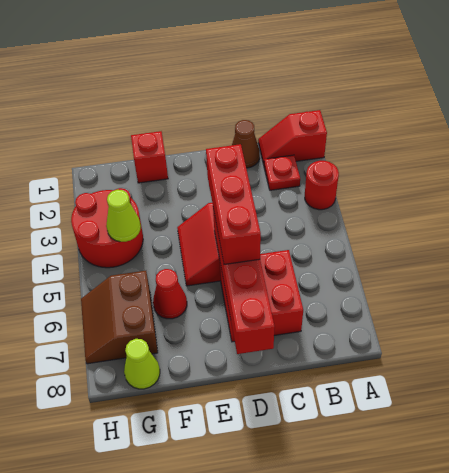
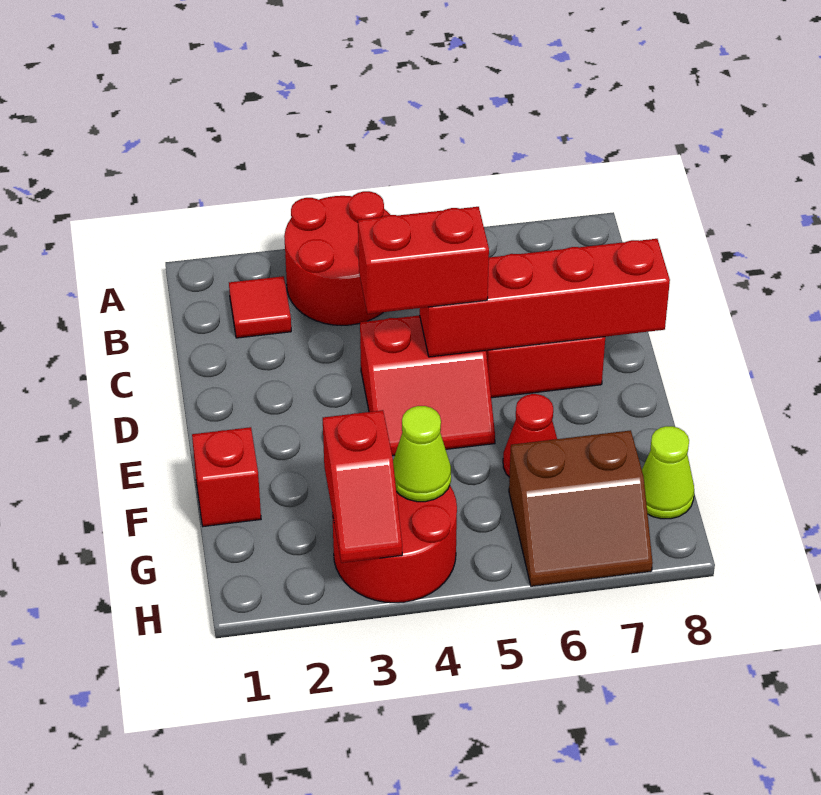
red 1x2 slope [258,110,327,164] -> red 1x2 slope moved to [323,410,402,563]
red 1x1 round brick [305,161,339,210] -> red 2x2 round brick [284,191,390,325]
red 1x1 plate [264,155,300,190] -> red 1x1 tile [229,276,291,338]
brown 1x1 cone [232,120,260,168] -> none
red 1x3 brick [206,144,261,264] -> red 1x2 brick [358,207,489,314]

